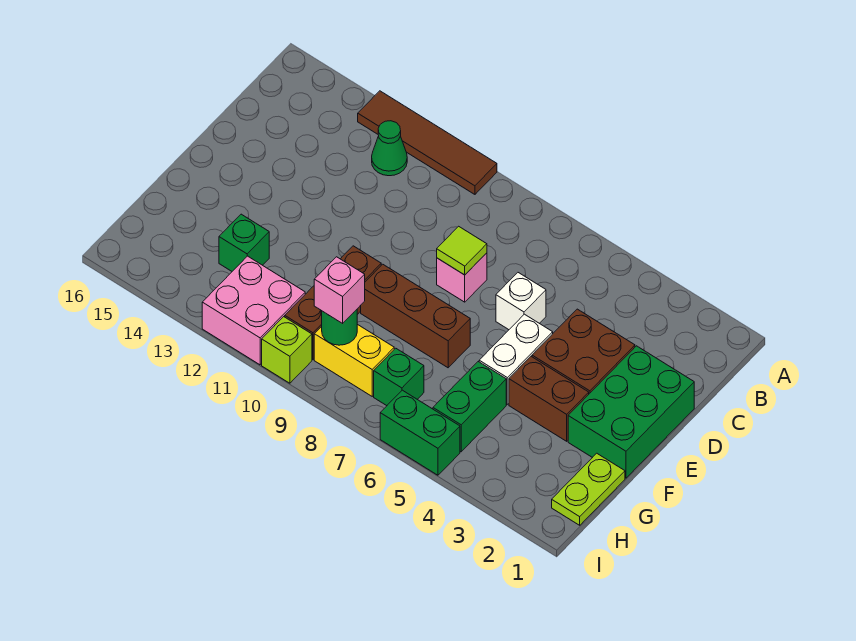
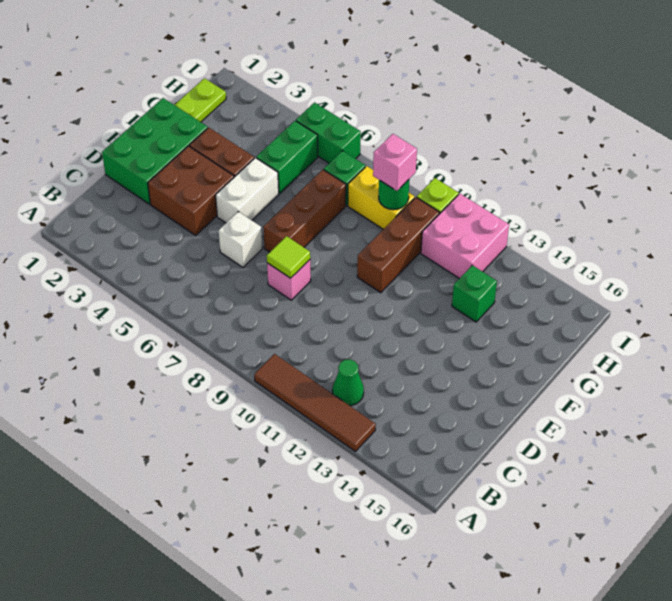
brown 1x3 brick [361,264,470,368] -> brown 1x3 brick turned to [263,170,346,252]

